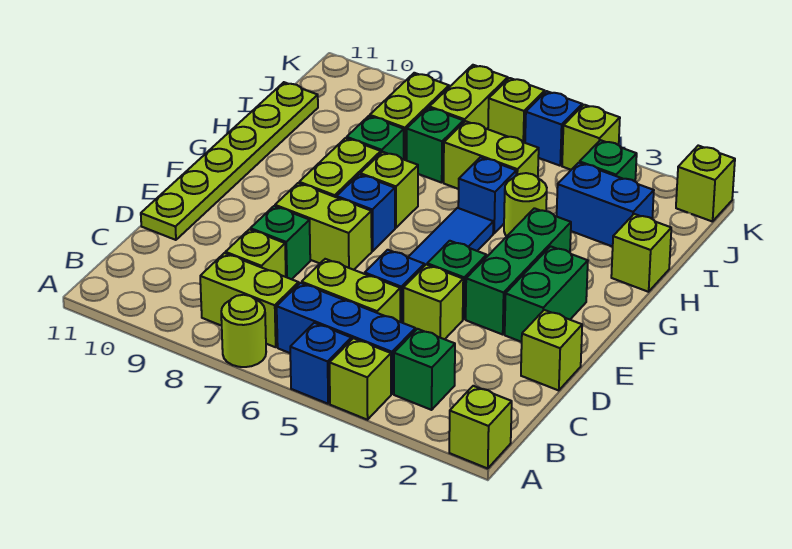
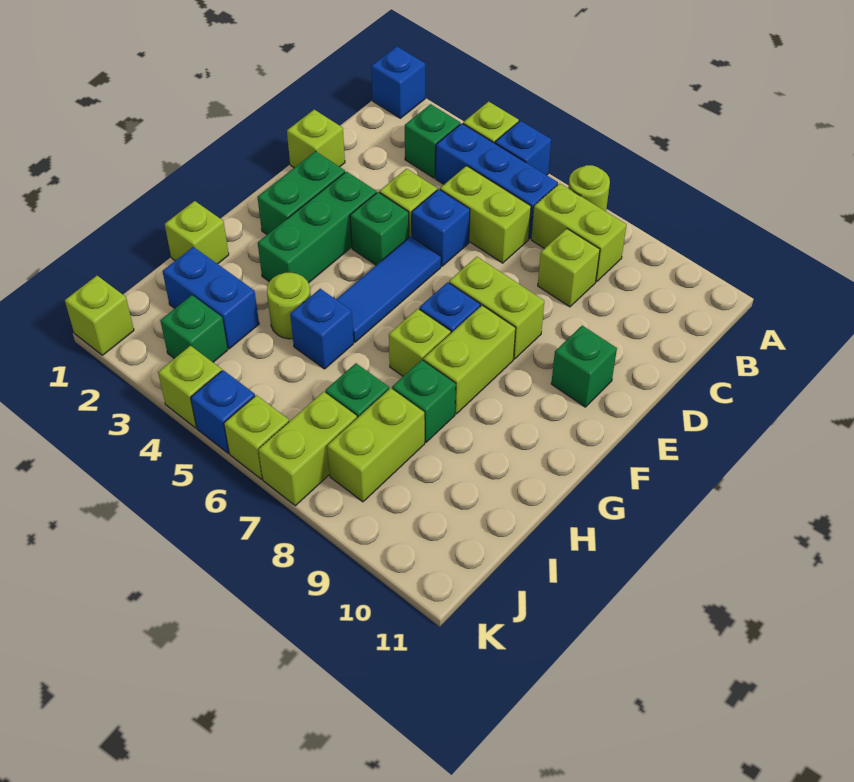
lime 1x1 brick [449,386,512,468] -> blue 1x1 brick [371,47,425,118]
green 1x1 brick [250,206,310,279] -> green 1x1 brick moved to [551,326,617,407]
lime 1x6 plate [141,82,318,240] -> none
lime 1x2 brick [444,121,539,189] -> none

